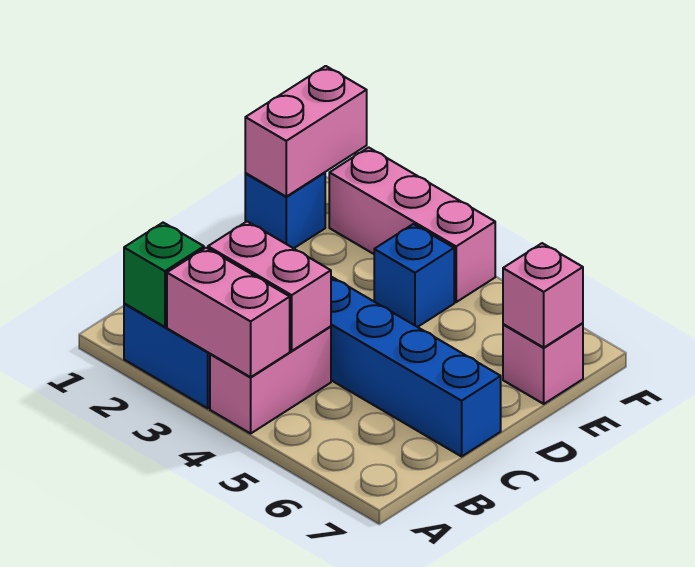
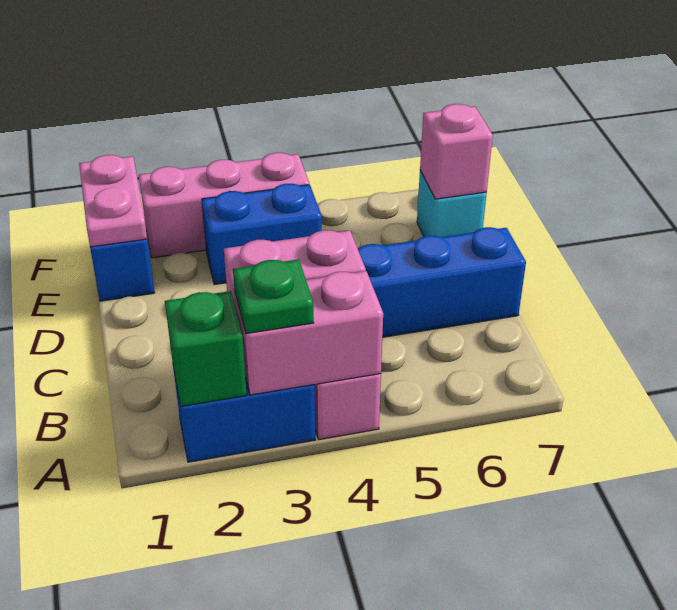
none -> green 1x1 plate [233,259,314,334]
pink 1x2 brick [245,66,367,197] -> pink 1x2 plate [79,155,147,247]
blue 1x1 brick [374,224,454,327] -> blue 1x2 brick [201,184,322,285]
pink 1x1 brick [503,323,583,404] -> cyan 1x1 brick [417,171,487,237]

